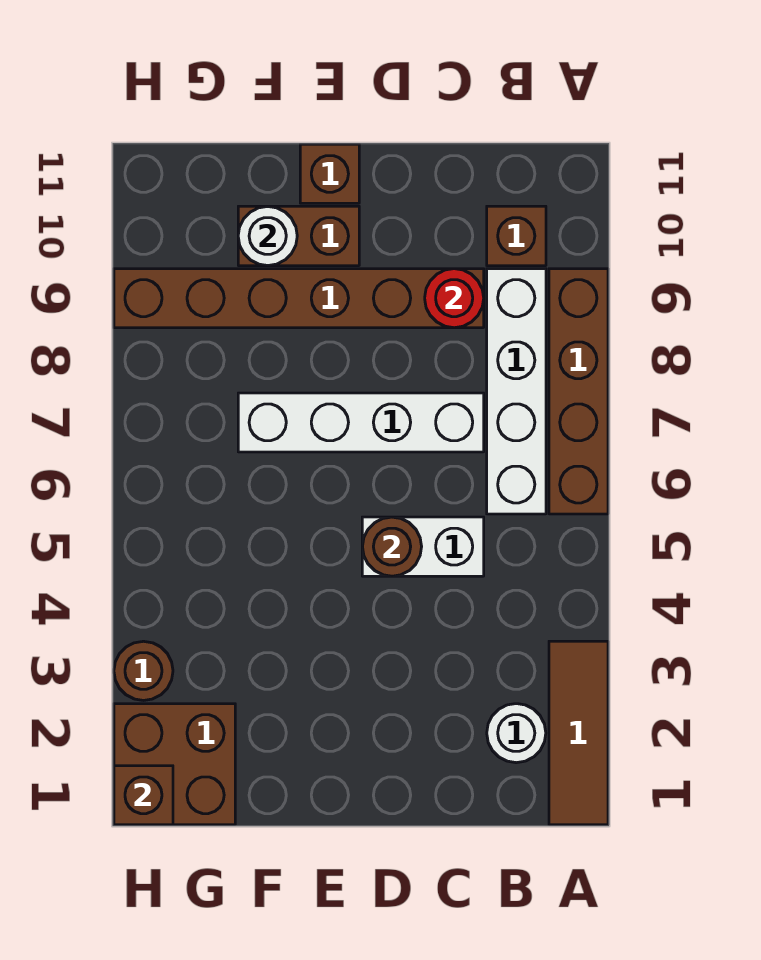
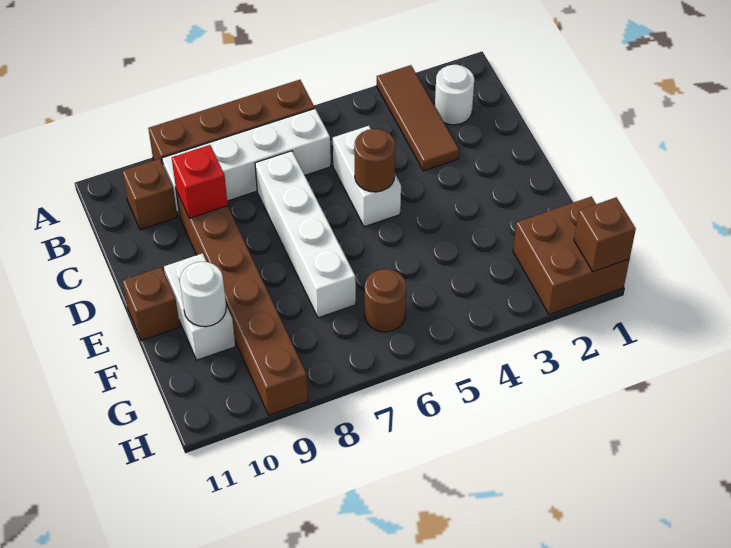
brown 1x3 tile [549,641,608,825] -> brown 1x3 tile turned to [376,65,459,171]
red 1x1 round brick [425,269,484,328] -> red 1x1 brick [172,145,228,218]
brown 1x2 brick [238,206,359,266] -> white 1x2 brick [164,253,235,360]
brown 1x1 round brick [114,641,173,700] -> brown 1x1 round brick moved to [365,269,406,332]

